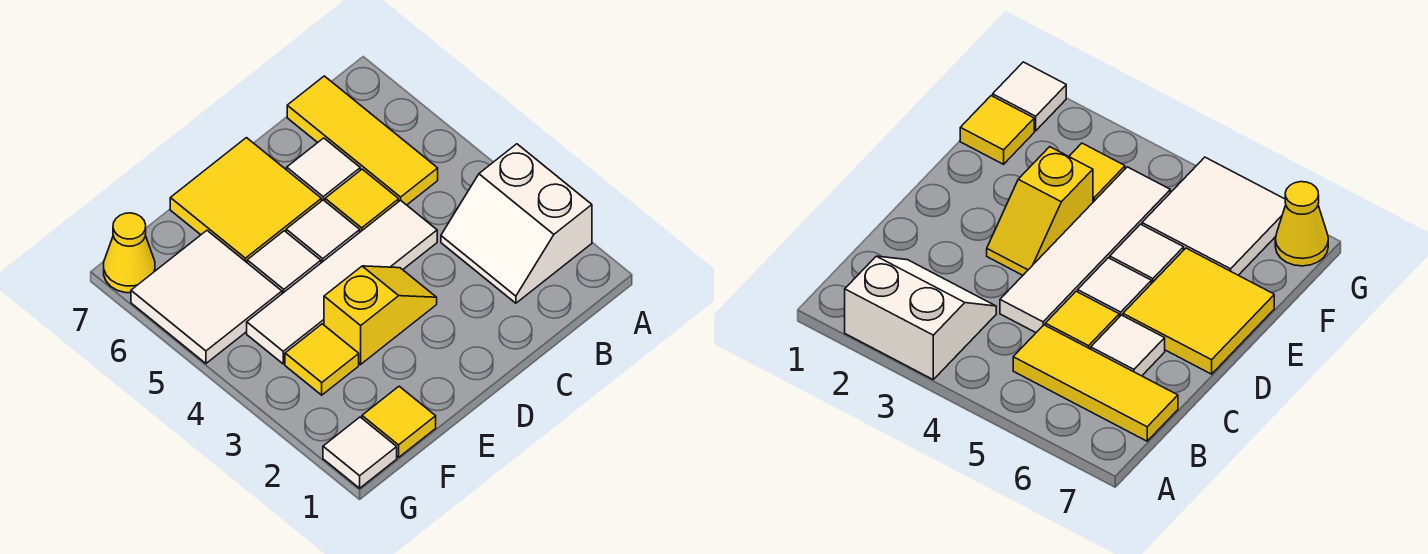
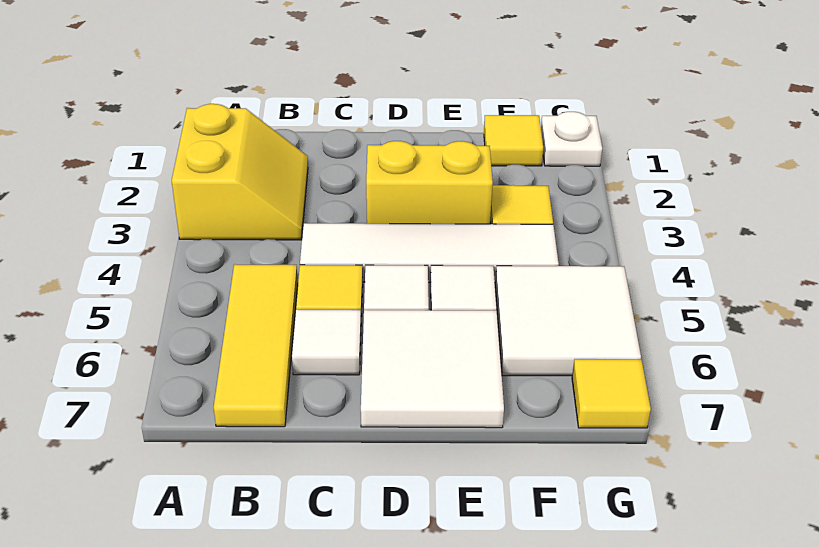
white 2x2 slope [441,144,592,303] -> yellow 2x2 slope [172,104,308,240]
yellow 1x2 slope [324,266,437,364] -> yellow 1x2 brick [366,141,493,224]
yellow 2x2 tile [170,138,321,262] -> white 2x2 tile [361,310,504,428]
white 1x1 tile [323,417,397,488] -> white 1x1 plate [541,112,602,166]
yellow 1x1 cone [104,213,155,293] -> yellow 1x1 tile [572,359,651,428]

